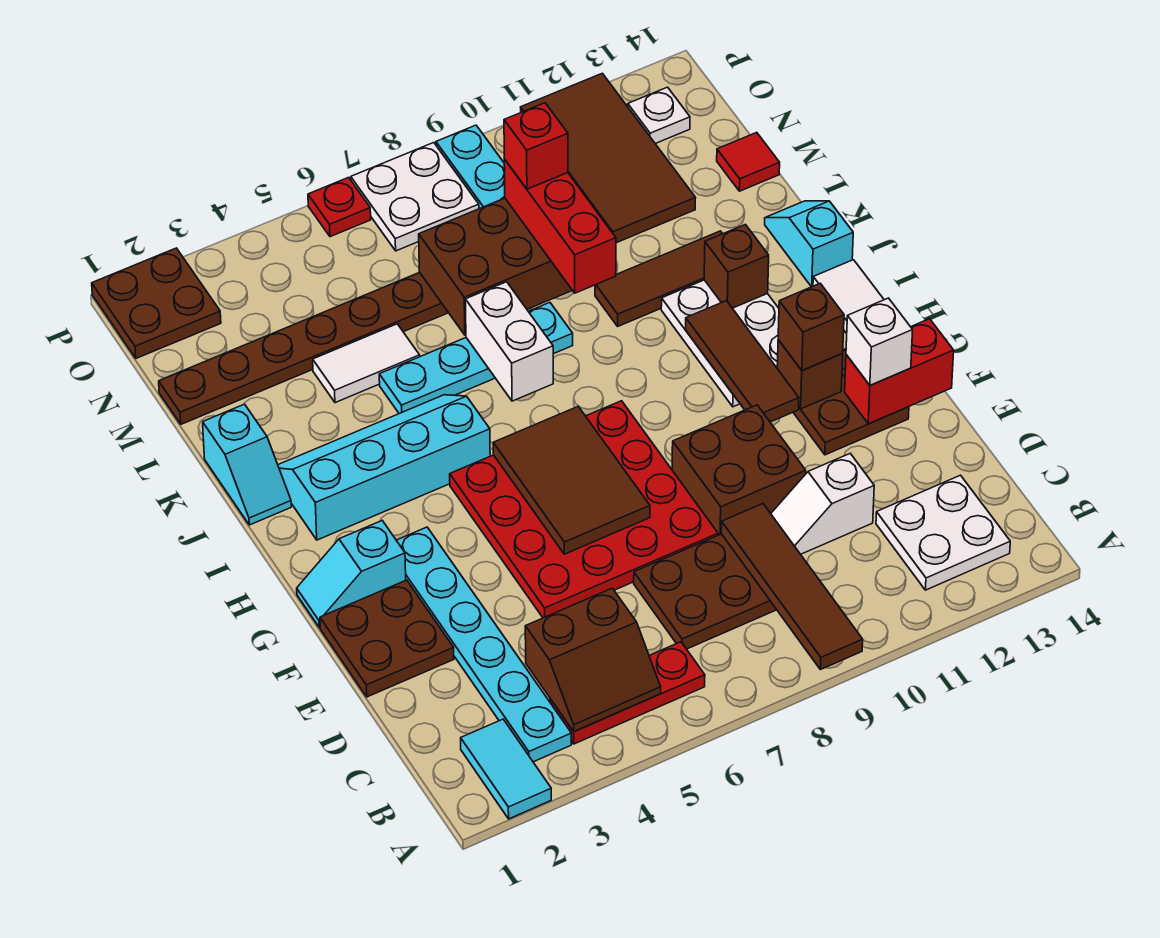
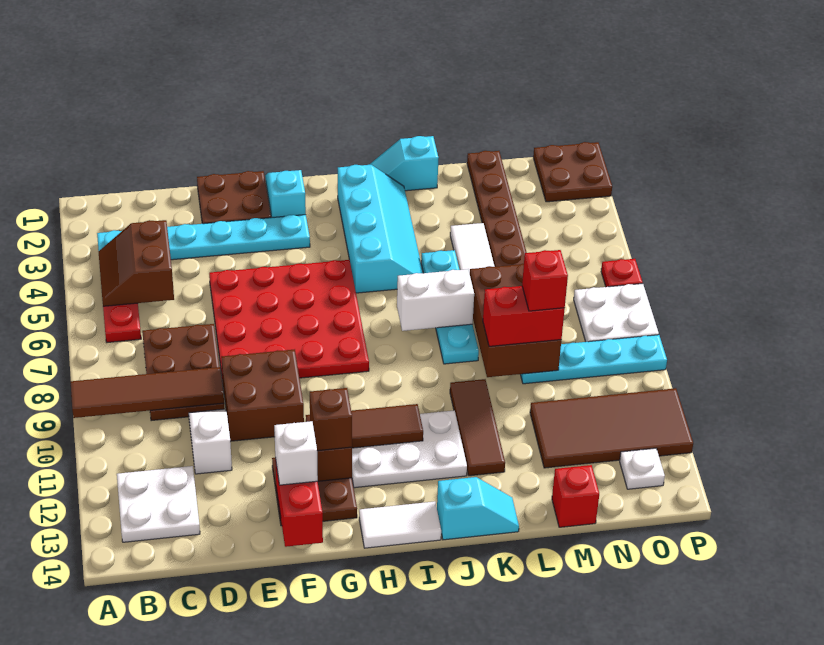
cyan 1x2 tile [461,719,551,819] -> none
brown 2x3 tile [493,407,650,554] -> none
brown 1x1 brick [704,225,769,308] -> none
red 1x3 brick [504,159,616,293] -> red 1x2 brick [483,286,565,346]
red 1x1 tile [717,132,780,191] -> red 1x1 brick [552,465,599,527]

